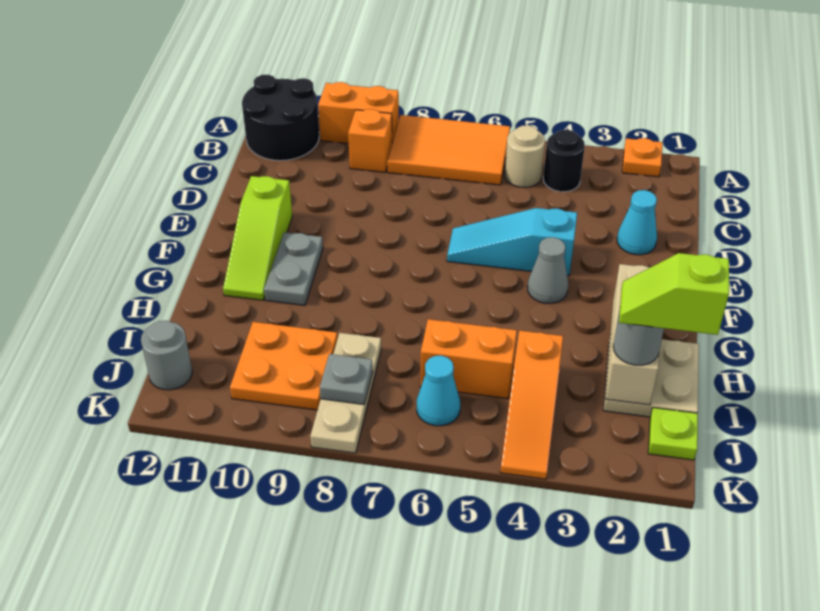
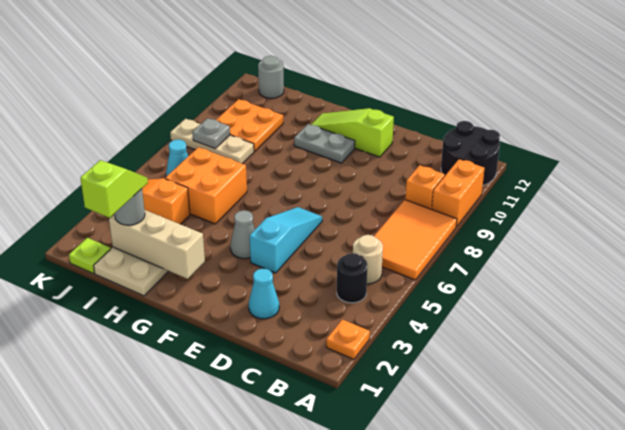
orange 1x2 brick [420,319,517,399] -> orange 2x2 brick [165,147,247,224]

